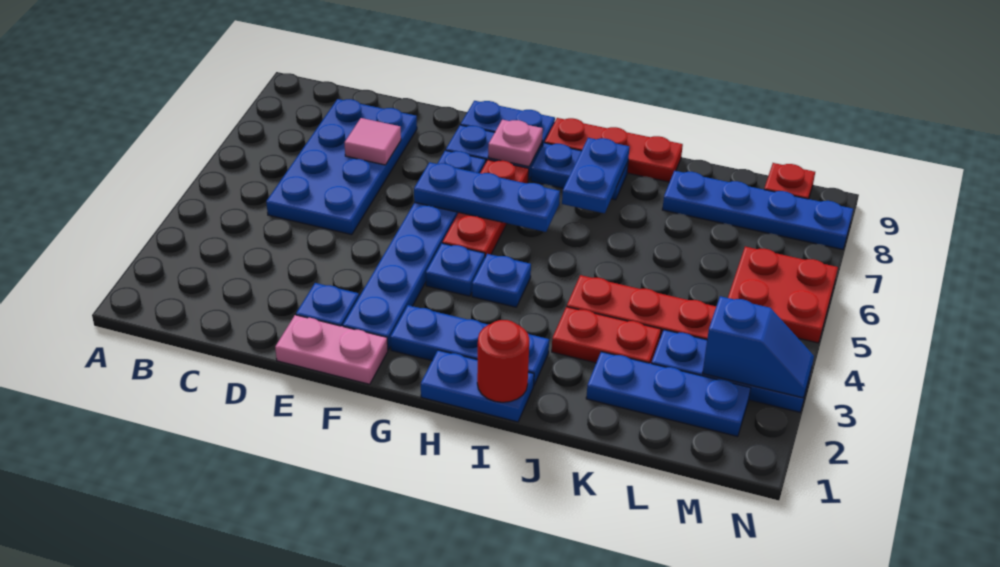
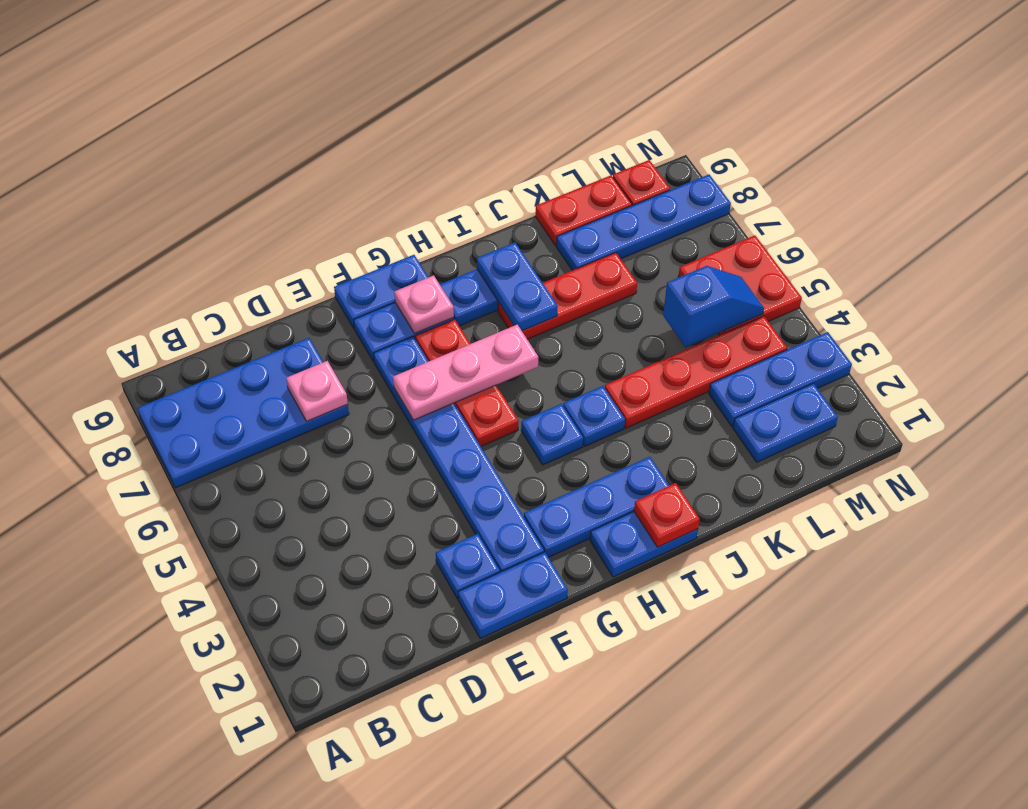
blue 2x4 plate [266,99,417,235] -> blue 2x4 plate turned to [138,338,349,488]
pink 1x1 tile [345,118,401,165] -> pink 1x1 plate [286,361,348,421]
pink 1x2 plate [275,315,388,384] -> blue 1x2 plate [458,552,568,638]
blue 1x3 plate [414,162,560,232] -> pink 1x3 plate [393,325,538,420]
blue 1x1 plate [426,243,485,296] -> blue 1x1 plate moved to [563,386,625,446]
red 1x3 plate [545,118,683,182] -> red 1x3 plate moved to [498,253,637,339]
red 1x1 round brick [477,320,529,402] -> red 1x1 plate [634,483,700,547]
red 1x2 plate [552,307,661,363] -> red 1x2 plate moved to [535,175,632,246]
blue 1x3 plate [586,352,751,437] -> blue 1x2 plate [733,383,838,462]
blue 1x2 slope [703,296,814,398] -> blue 1x2 slope moved to [663,266,764,347]

